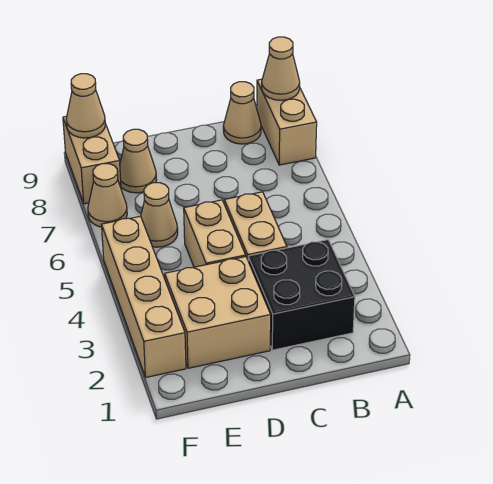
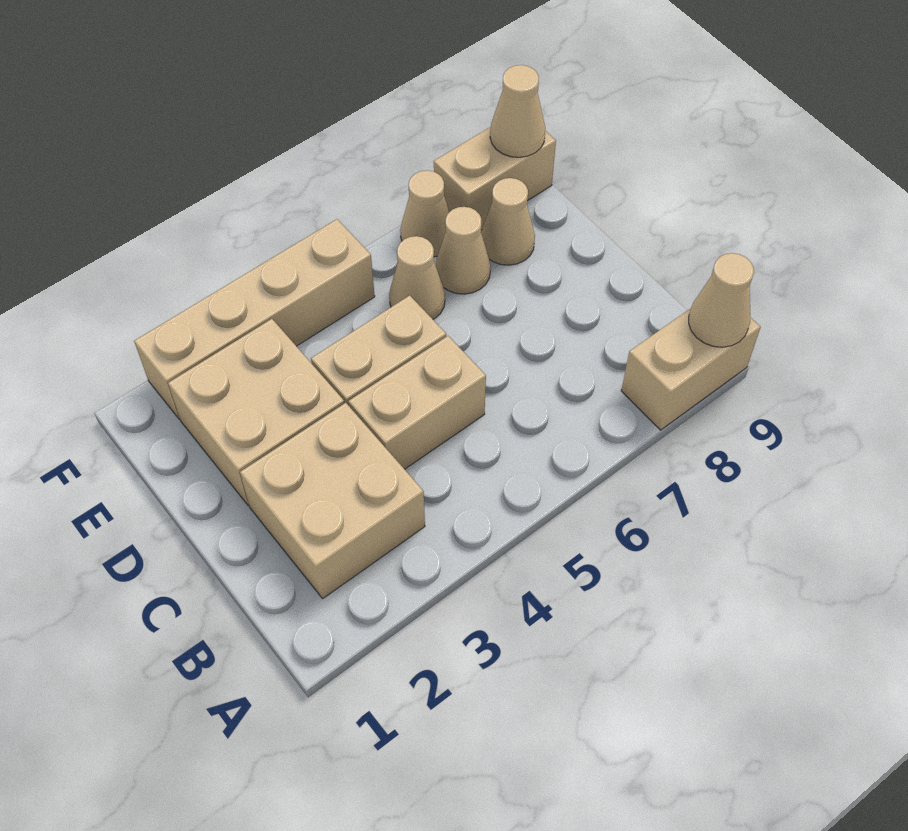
black 2x2 brick [248,240,355,350] -> tan 2x2 brick [240,403,425,598]
tan 1x1 cone [223,82,261,144] -> tan 1x1 cone moved to [436,207,491,294]

